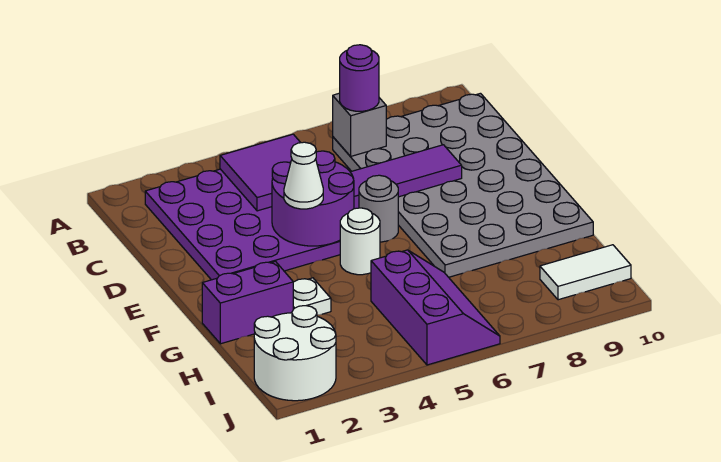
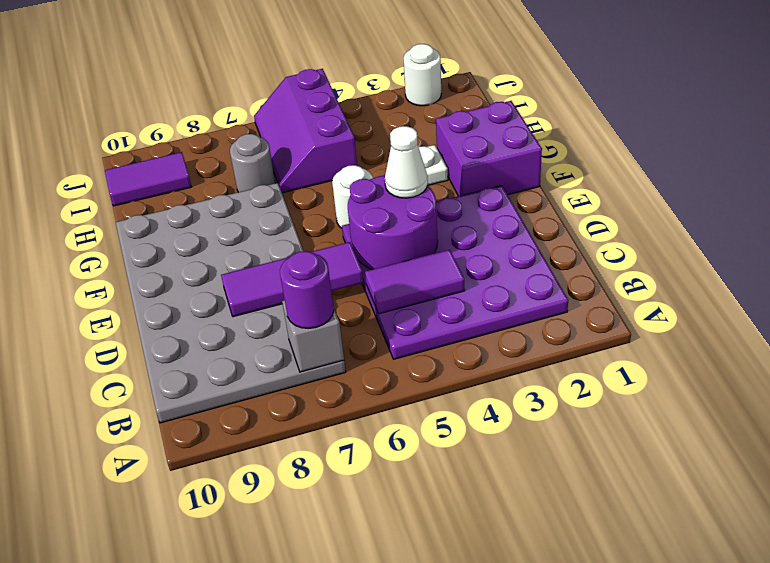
purple 2x2 tile [220,134,301,211] -> purple 1x2 tile [365,250,465,314]
grey 1x1 round brick [359,175,398,242] -> grey 1x1 round brick moved to [230,134,275,192]
purple 1x2 brick [202,261,293,344] -> purple 2x2 brick [436,101,542,196]
white 2x2 round brick [254,306,336,401] -> white 1x1 round brick [403,44,441,106]
white 1x2 tile [540,245,631,300] -> purple 1x2 tile [105,152,191,206]

